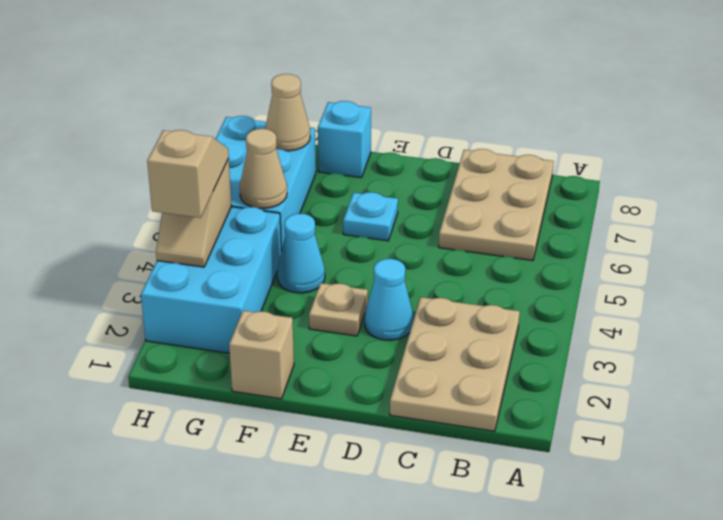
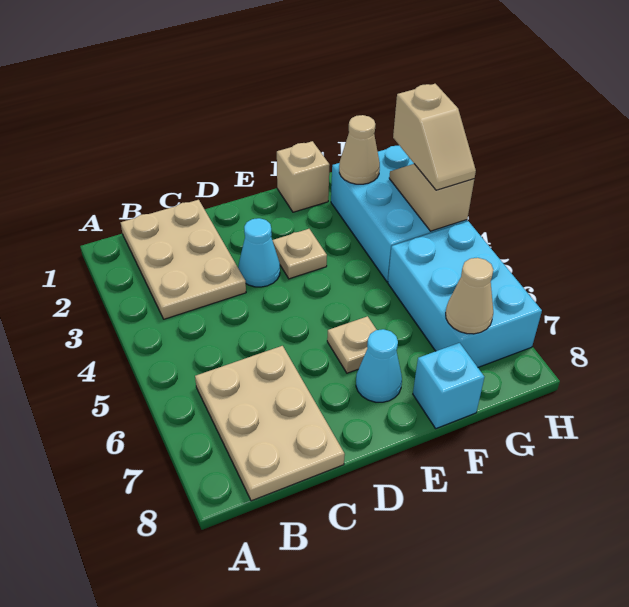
cyan 1x1 plate [343,192,398,241] -> tan 1x1 plate [327,316,377,373]
cyan 1x1 cone [277,213,325,293] -> cyan 1x1 cone moved to [356,329,402,402]
tan 1x1 cone [240,129,287,209] -> tan 1x1 cone moved to [339,115,380,184]

